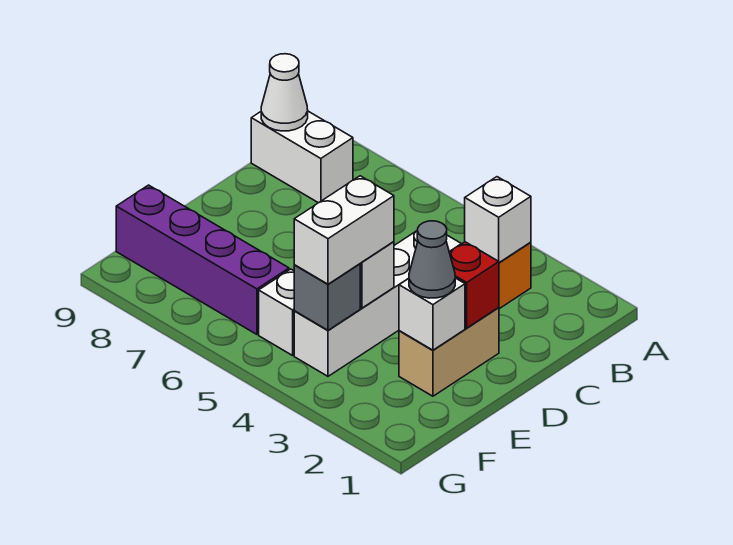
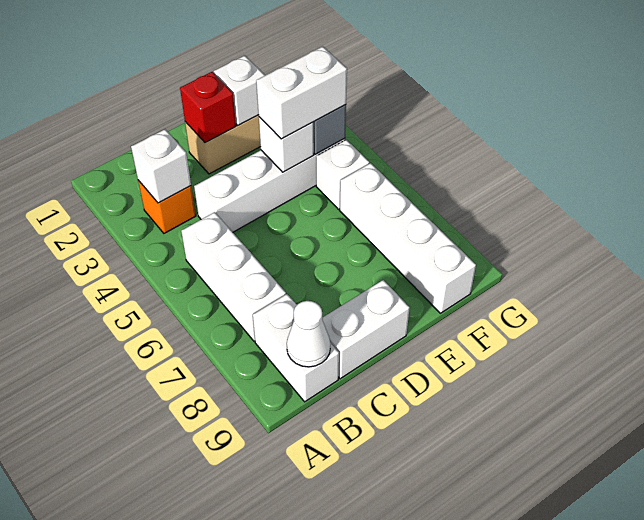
none -> white 1x3 brick [181,212,286,341]
none -> white 1x2 brick [322,280,410,379]
grey 1x1 cone [409,221,455,298] -> none
purple 1x4 brick [116,185,289,334] -> white 1x4 brick [340,163,476,313]

